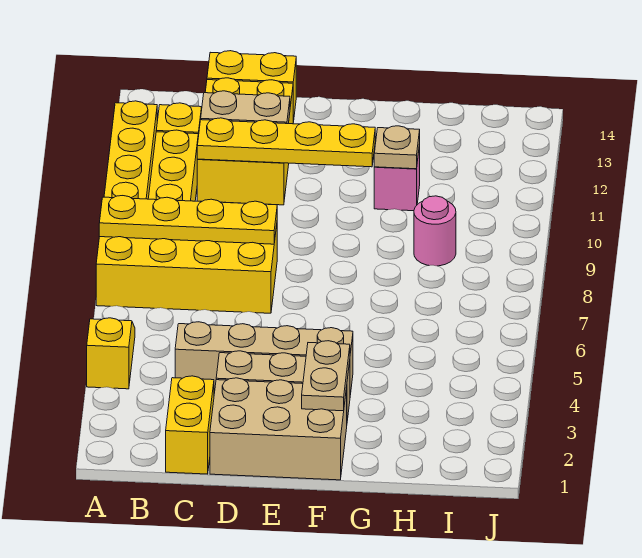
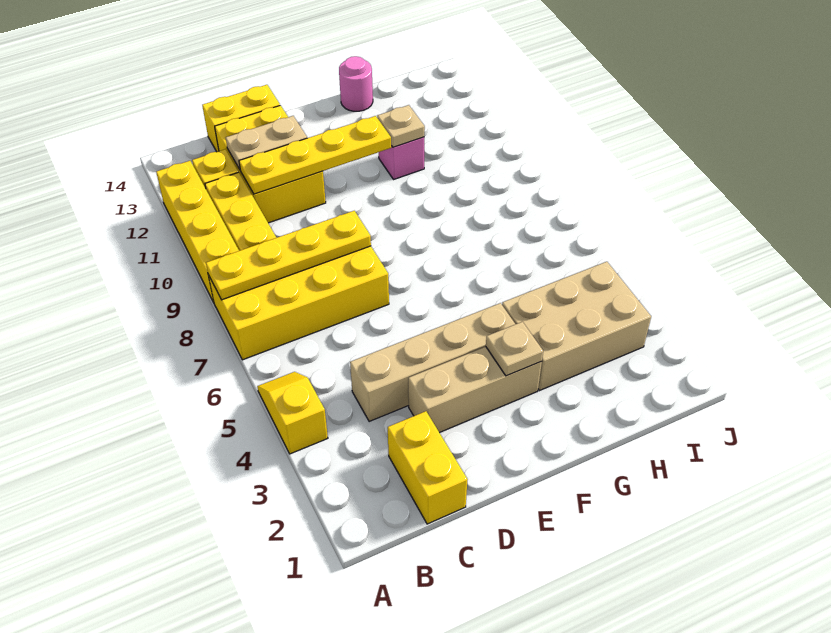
tan 2x3 brick [210,378,347,480] -> tan 2x3 brick moved to [502,262,651,391]
tan 1x2 plate [302,341,350,411] -> tan 1x1 plate [486,322,543,376]
pink 1x1 round brick [414,196,456,266] -> pink 1x1 round brick moved to [339,56,373,111]

